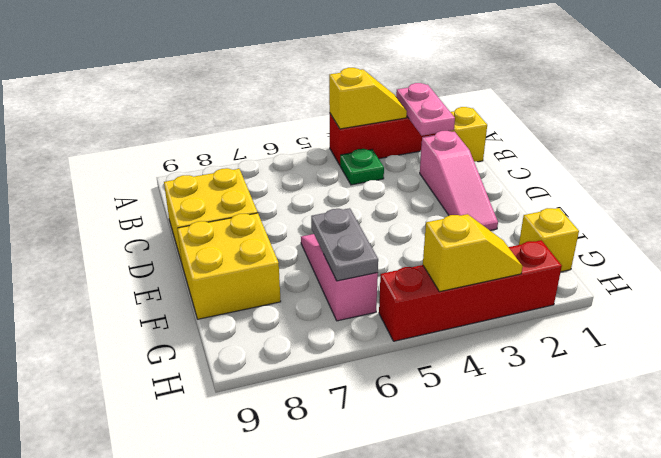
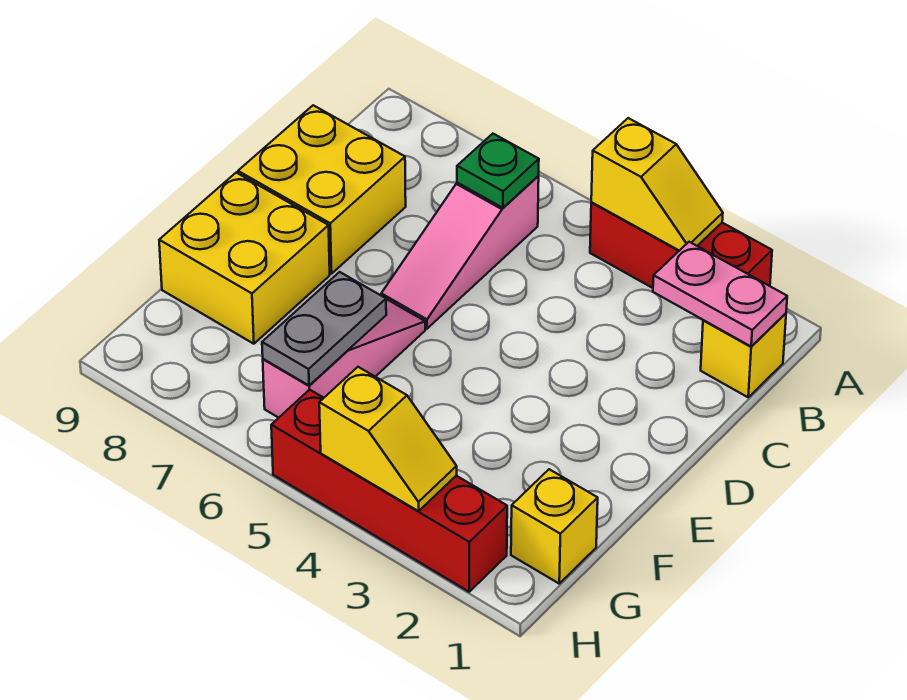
pink 1x2 plate [396,83,455,136] -> pink 1x2 plate turned to [653,242,787,347]
green 1x1 plate [340,149,384,185] -> green 1x1 plate moved to [457,134,539,208]
pink 1x3 slope [420,131,498,230] -> pink 1x3 slope moved to [381,176,539,329]

